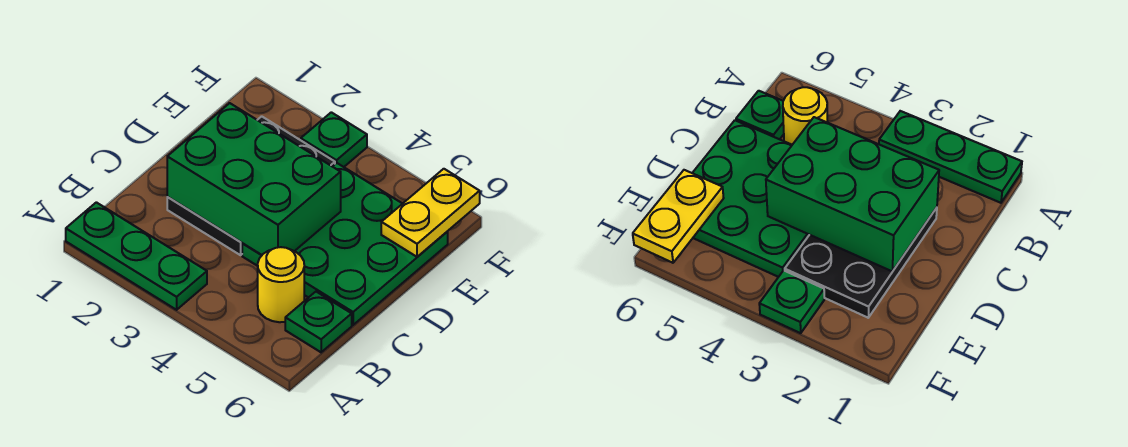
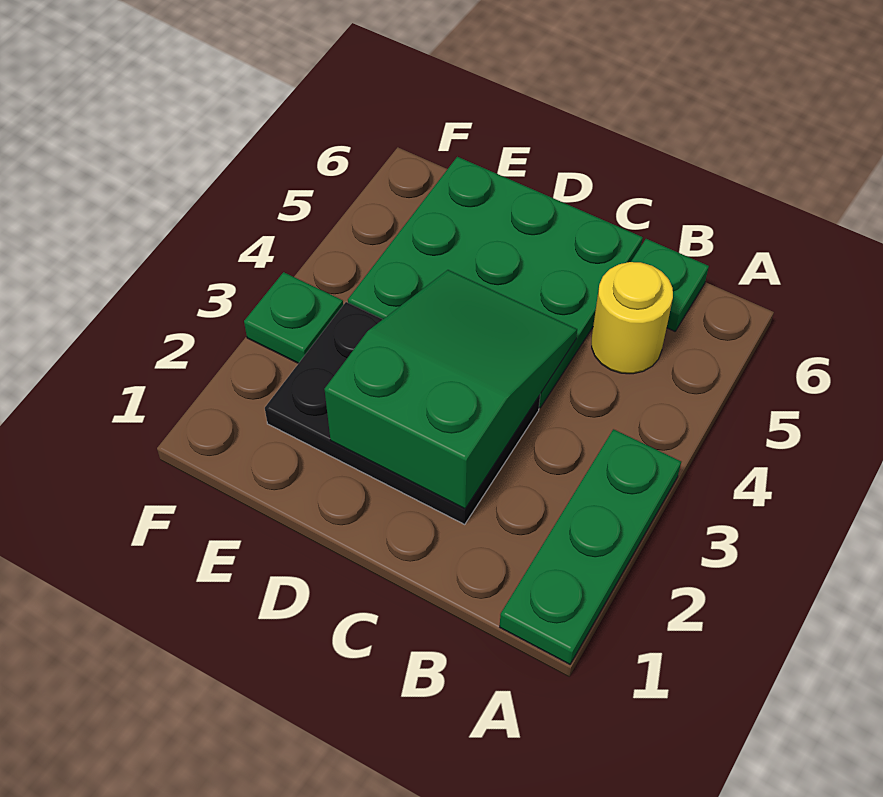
green 2x3 brick [167,103,341,255] -> green 2x3 slope [324,270,577,509]
yellow 1x2 plate [381,169,480,257] -> none

